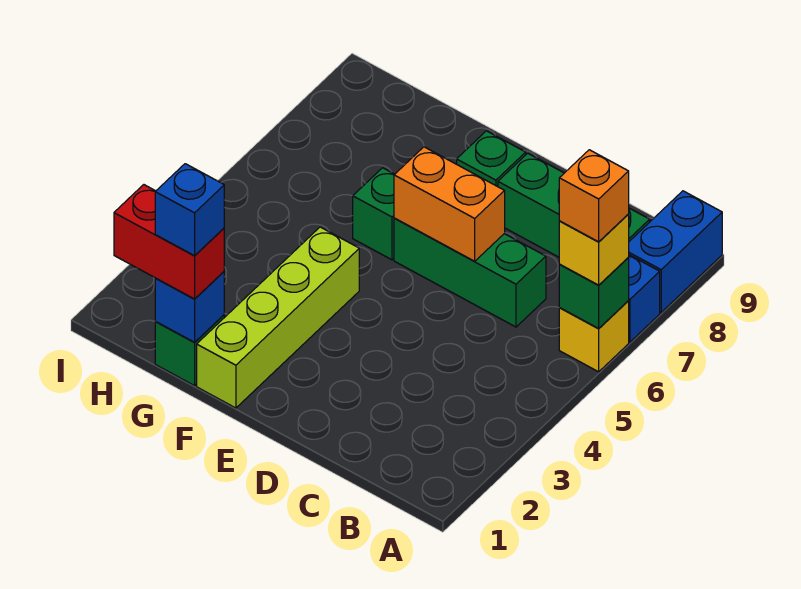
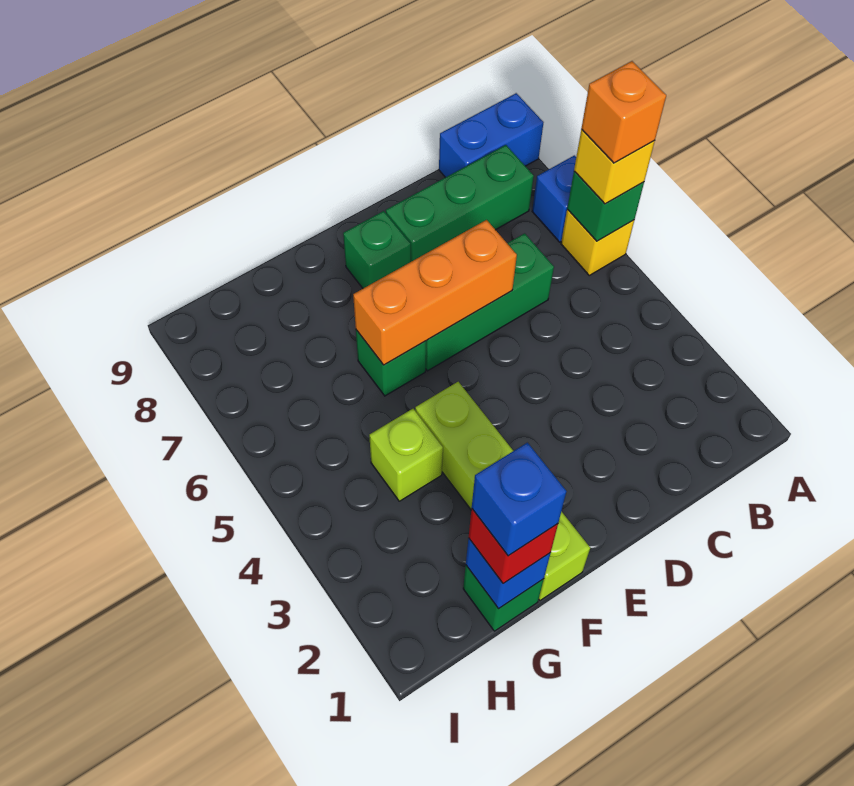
blue 1x2 brick [629,191,722,312] -> blue 1x2 brick turned to [439,93,543,177]
orange 1x2 brick [394,147,505,261] -> orange 1x3 brick [353,220,517,365]
red 1x2 brick [114,185,224,299] -> red 1x1 brick [469,509,558,584]
none -> lime 1x1 brick [369,409,443,501]

